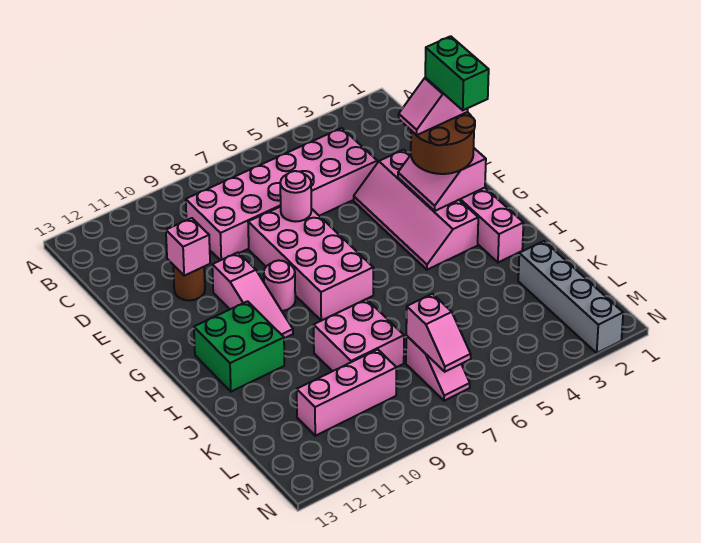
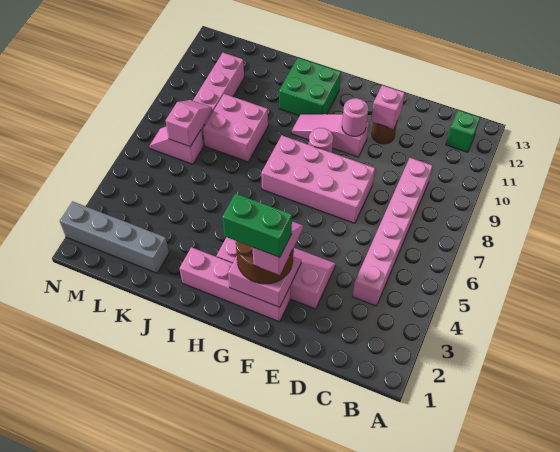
none -> green 1x1 brick [446,110,480,152]
pink 2x6 brick [186,128,377,260] -> pink 1x6 brick [352,158,433,306]
pink 1x1 round brick [280,171,311,222] -> pink 1x1 round brick moved to [342,98,368,136]
pink 1x2 slope [406,294,471,372] -> pink 1x2 slope turned to [166,100,212,147]

